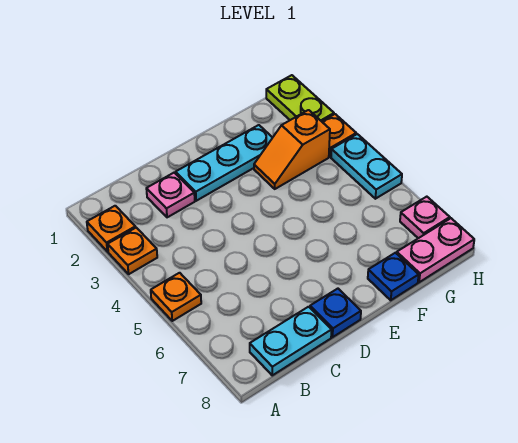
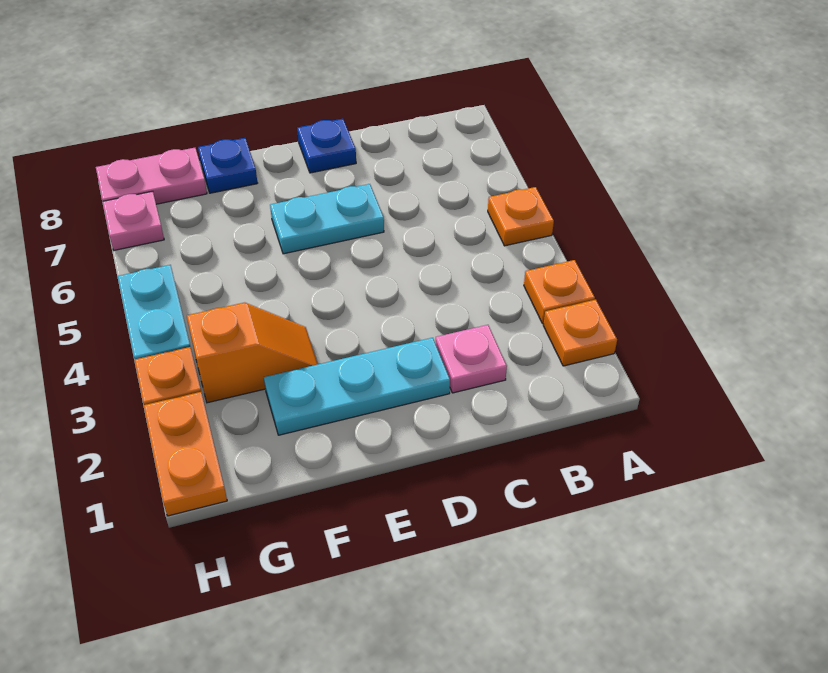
cyan 1x2 plate [250,307,331,375] -> cyan 1x2 plate moved to [270,184,384,254]
lime 1x2 plate [266,75,334,121] -> orange 1x2 plate [144,392,227,516]

